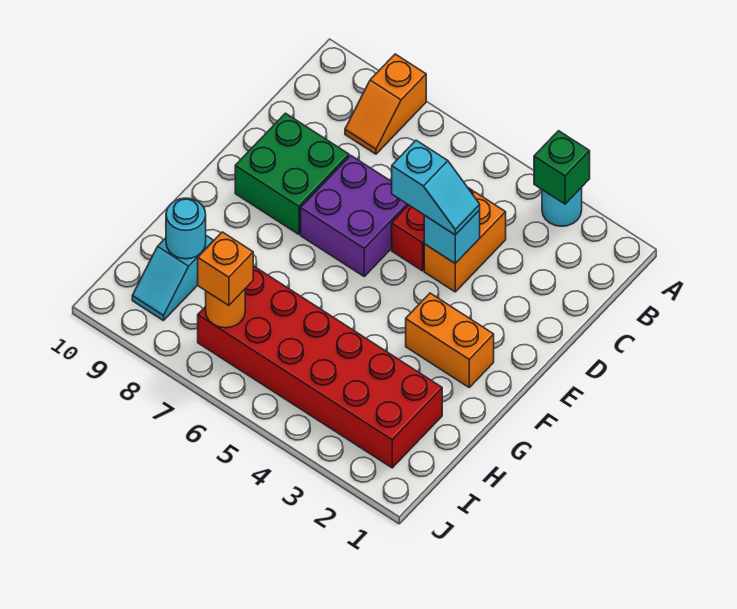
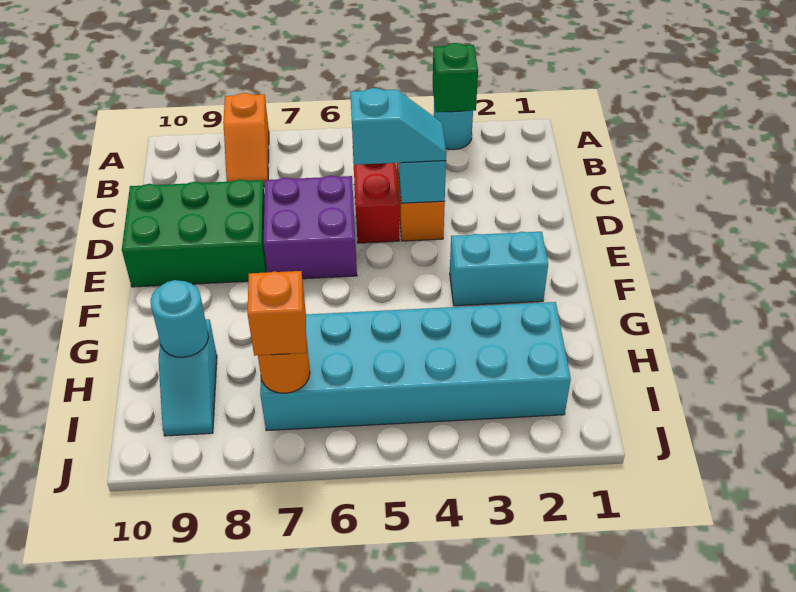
green 2x2 brick [235,113,349,234] -> green 2x3 brick [122,180,267,287]
orange 1x2 brick [406,293,494,387] -> cyan 1x2 brick [450,232,548,306]
red 2x6 brick [198,266,442,468] -> cyan 2x6 brick [260,302,571,431]

